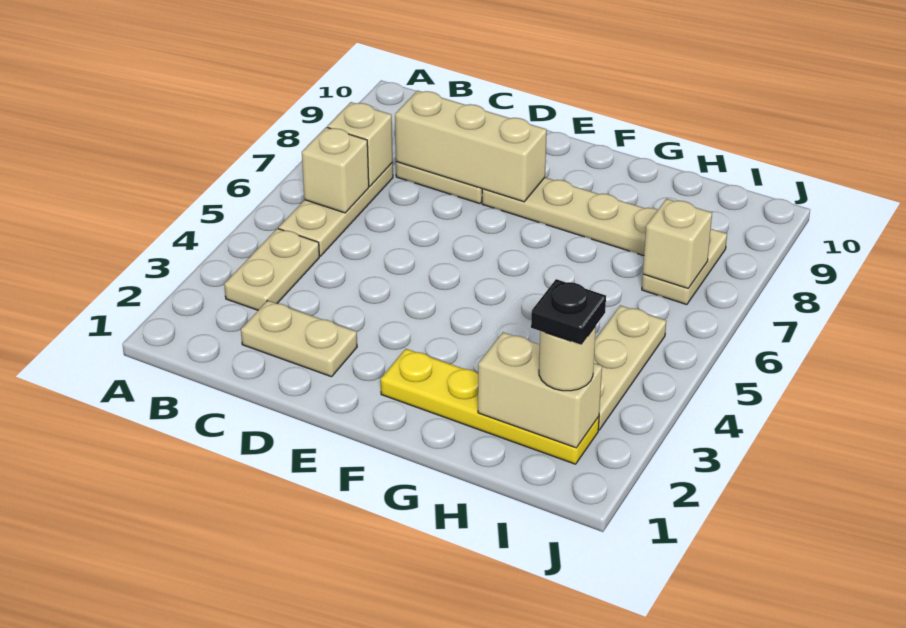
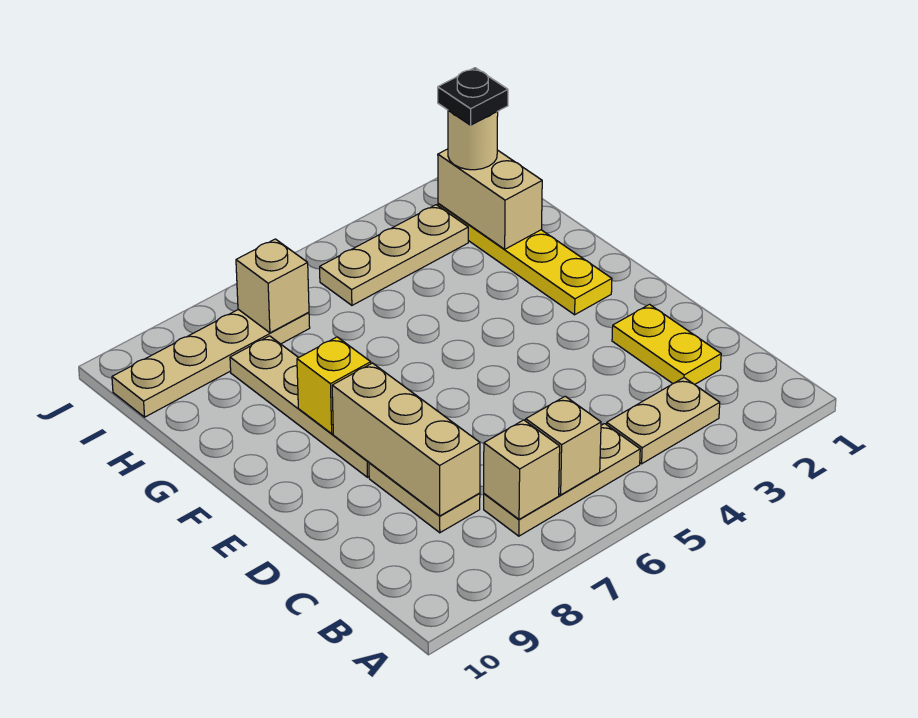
tan 1x2 plate [241,301,357,377] -> yellow 1x2 plate [612,304,721,385]
none -> yellow 1x1 brick [297,337,371,434]
tan 1x2 plate [642,229,727,305] -> tan 1x4 plate [112,309,310,417]

